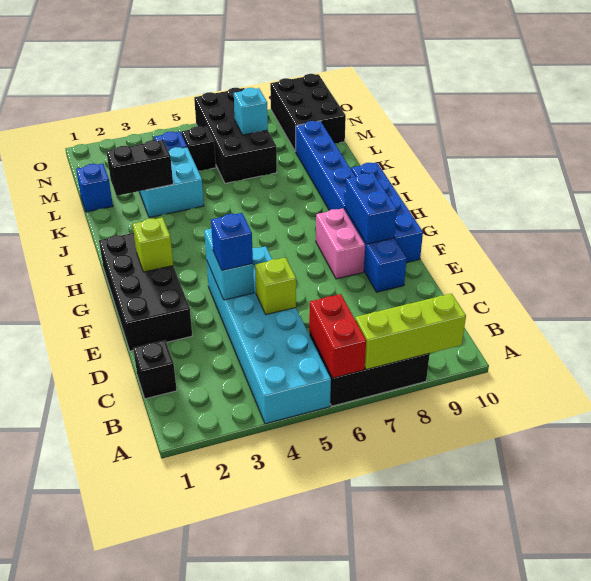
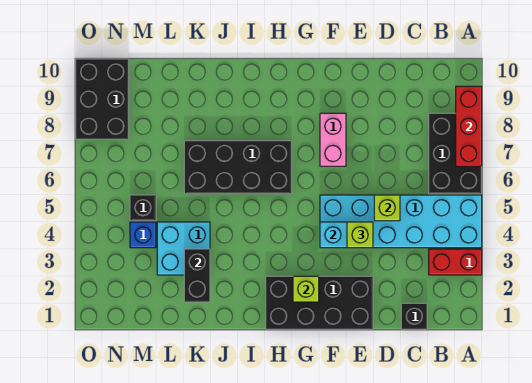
red 1x2 brick [309,294,366,378] -> red 1x2 brick moved to [429,249,482,275]
lime 1x3 brick [355,294,466,370] -> red 1x3 brick [456,86,482,166]
blue 1x1 brick [211,213,253,270] -> lime 1x1 brick [347,222,373,248]
blue 1x8 brick [295,121,407,292] -> none
pink 1x2 brick [316,208,365,279] -> pink 1x2 brick turned to [320,113,346,166]
blue 1x2 brick [345,173,397,244] -> none
blue 1x4 brick [351,162,423,263] -> none
blue 1x1 brick [76,164,113,212] -> none
black 2x4 brick [194,88,277,183] -> black 2x4 brick moved to [184,141,292,194]
cyan 1x1 brick [234,88,268,135] -> none
black 2x3 brick [270,74,346,151] -> black 2x3 brick turned to [76,59,129,139]

